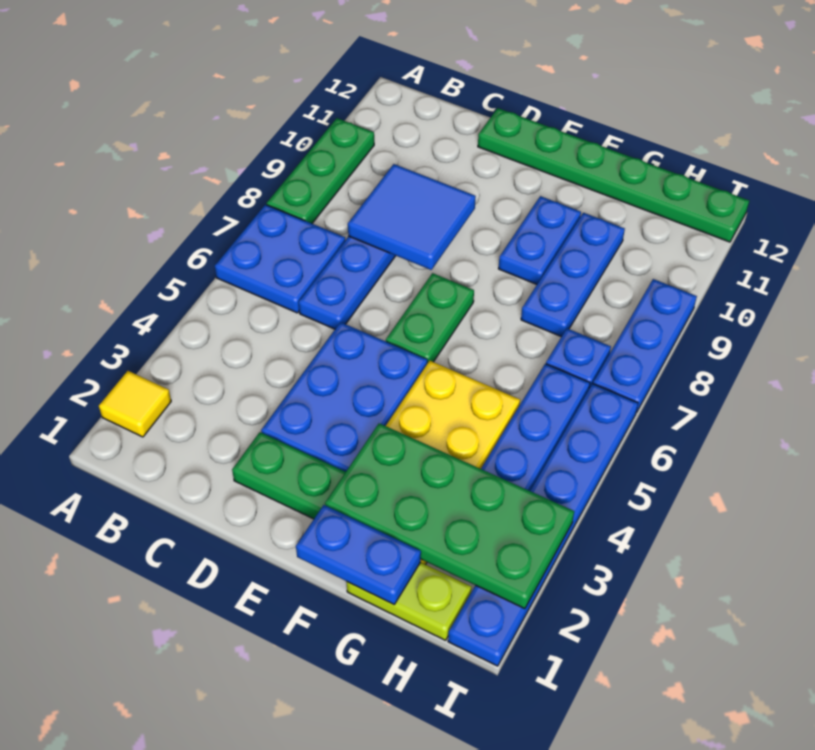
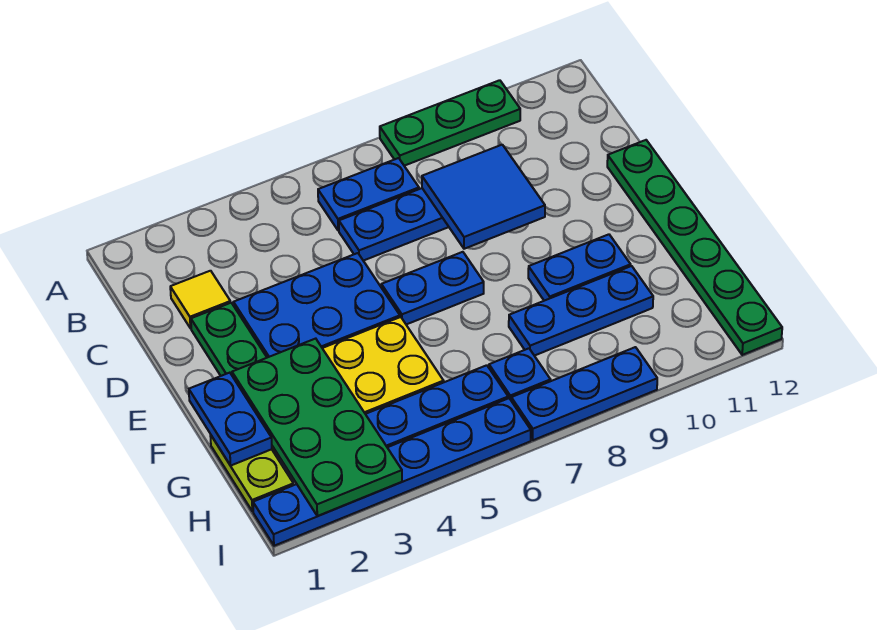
yellow 1x1 tile [99,371,171,437] -> yellow 1x1 tile moved to [170,271,230,328]
blue 2x2 plate [215,205,345,313] -> blue 1x2 plate [318,158,419,231]
green 1x2 plate [386,273,474,363] -> blue 1x2 plate [381,252,484,324]

